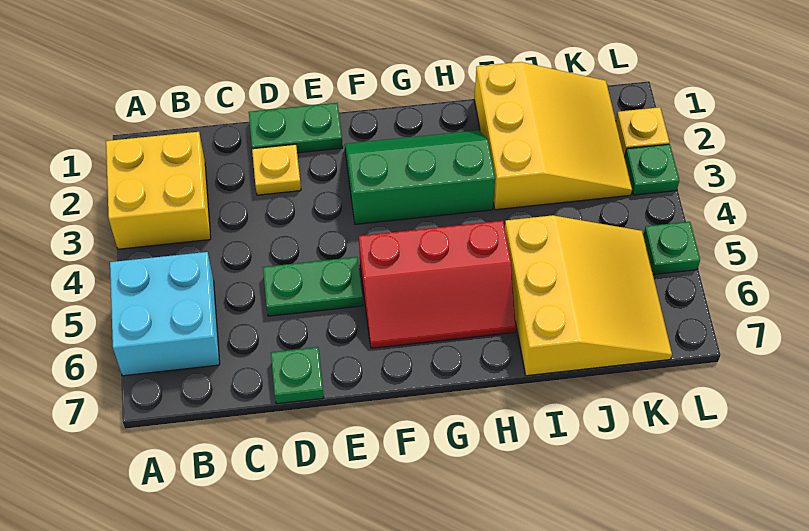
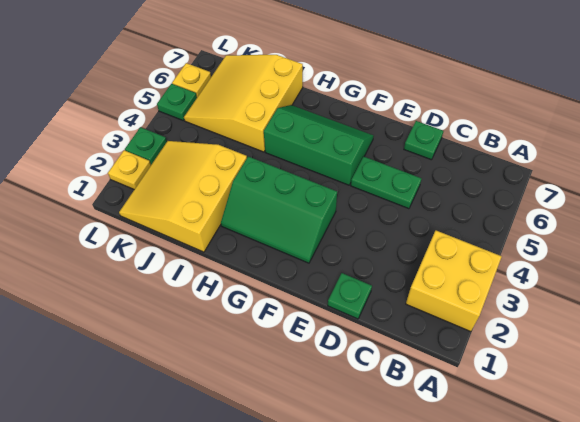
cyan 2x2 brick [110,252,220,376] -> none
green 1x2 plate [249,103,343,153] -> green 1x1 plate [328,273,372,319]
yellow 1x1 plate [252,144,301,195] -> yellow 1x1 plate moved to [172,63,211,97]
red 2x3 slope [359,221,516,348] -> green 2x3 slope [264,105,374,185]

